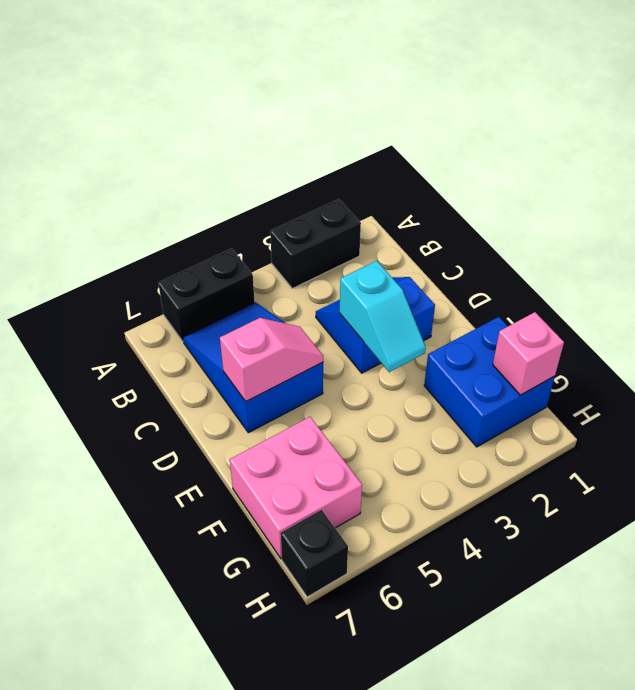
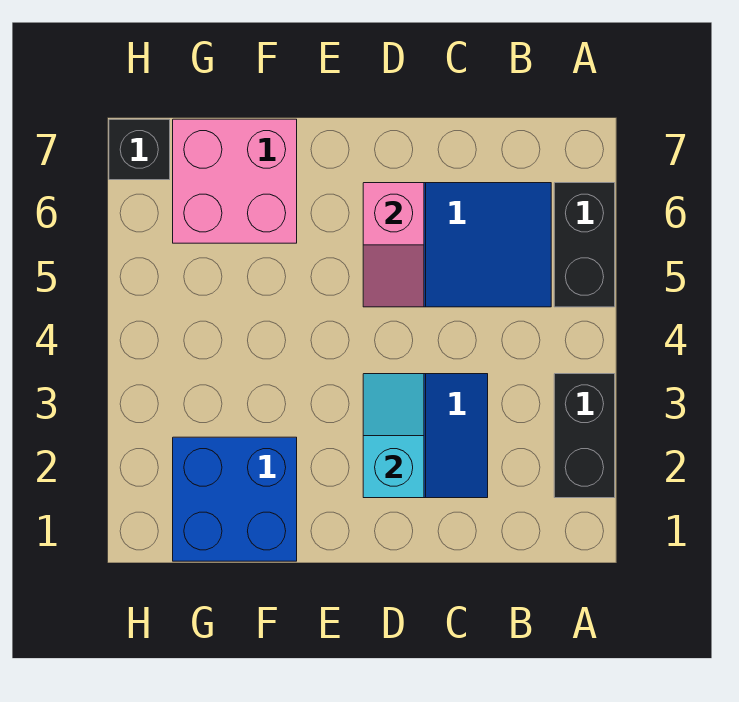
cyan 1x2 slope [340,261,426,372] -> cyan 1x2 slope turned to [363,374,424,498]
pink 1x1 brick [493,312,564,395] -> none

